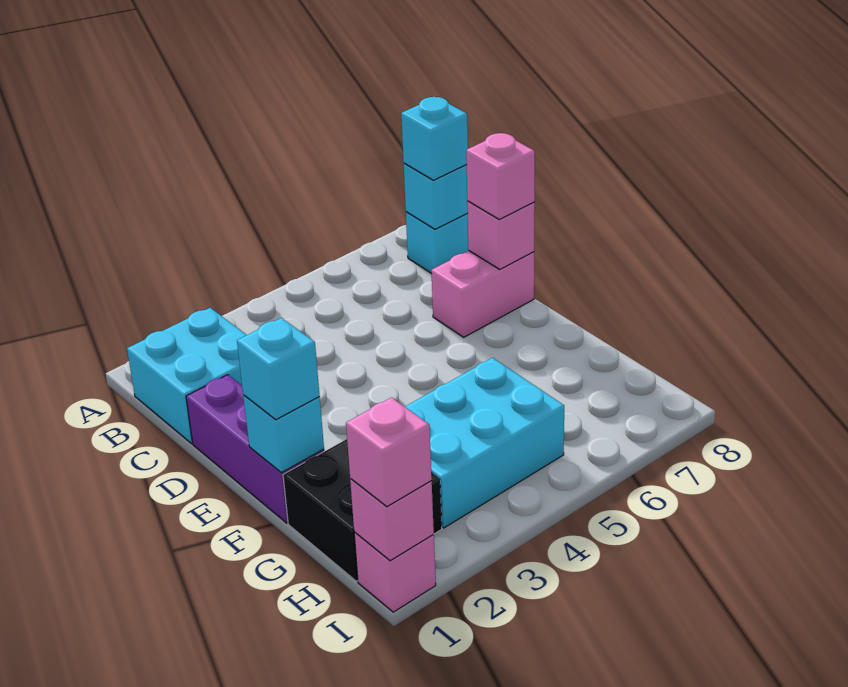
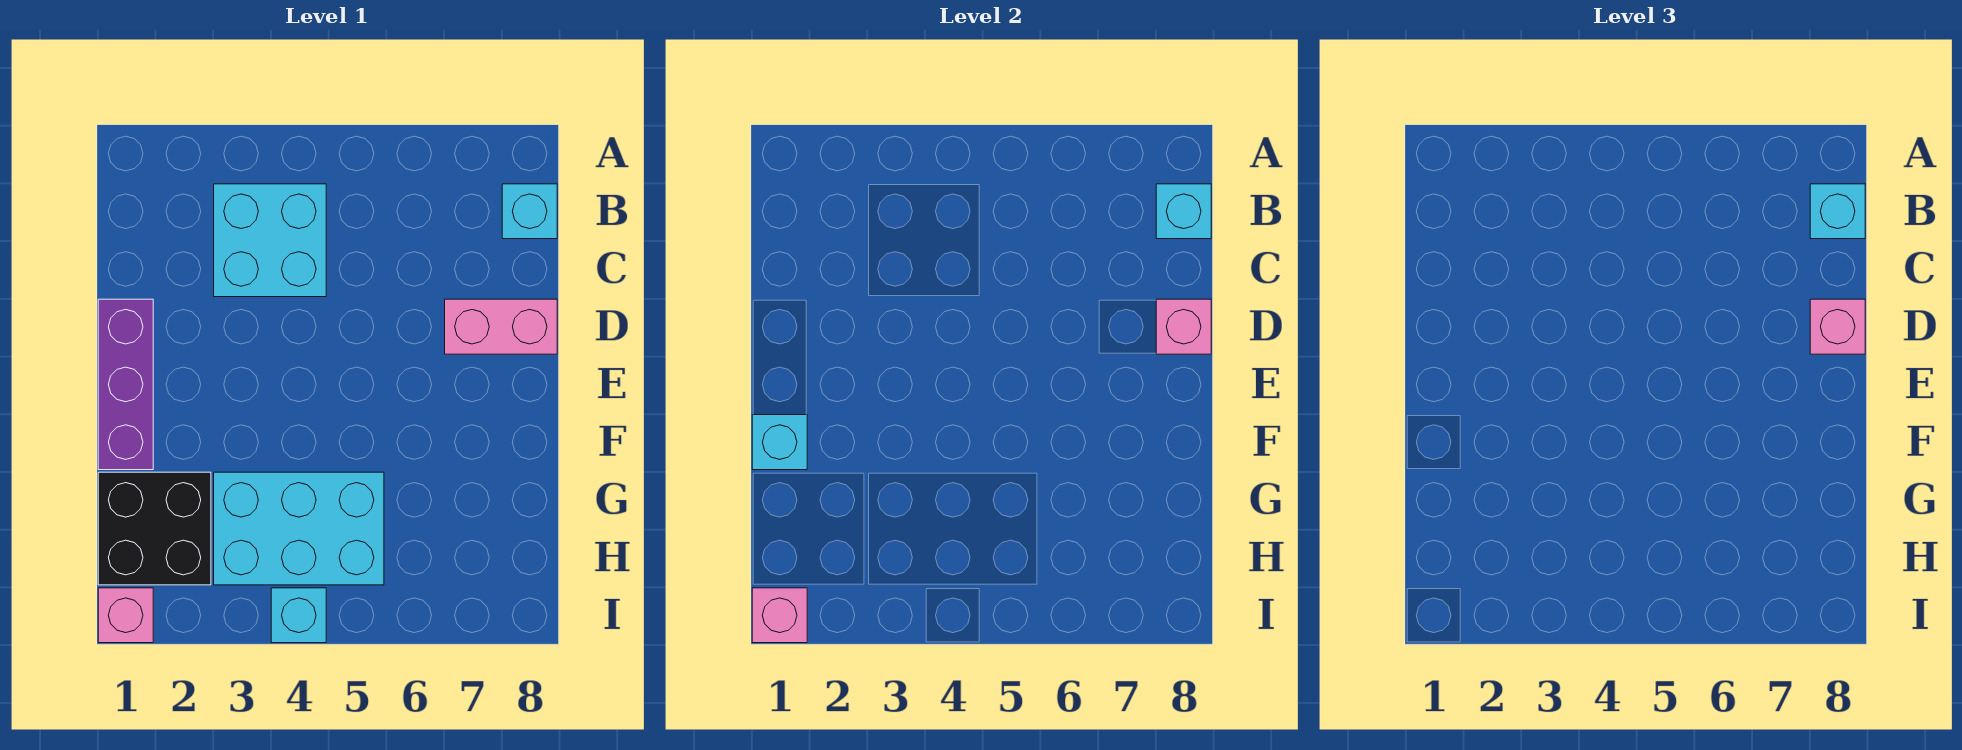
cyan 2x2 brick [127,308,246,444] -> cyan 2x2 brick moved to [214,184,326,297]
cyan 1x1 brick [237,318,320,420] -> cyan 1x1 brick moved to [271,588,326,643]
pink 1x1 brick [346,398,432,507] -> none

